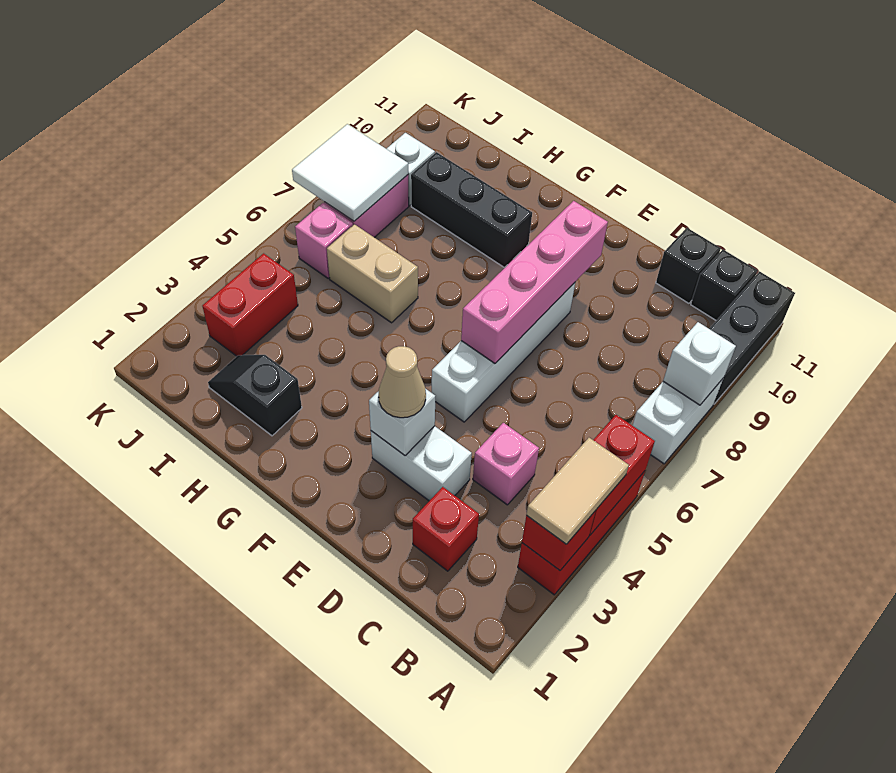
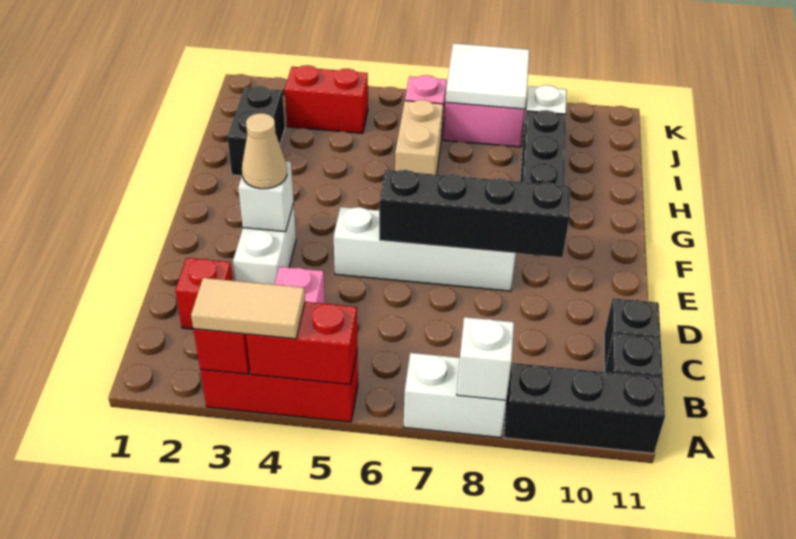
pink 1x4 brick [461,201,608,363] -> black 1x4 brick [379,170,570,257]
black 1x2 slope [208,355,302,436] -> black 1x2 brick [228,86,285,176]

